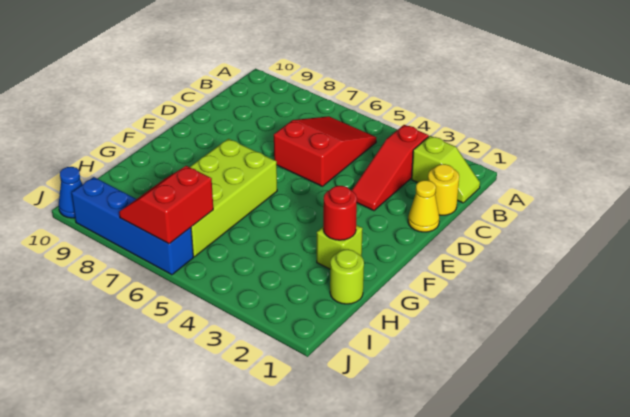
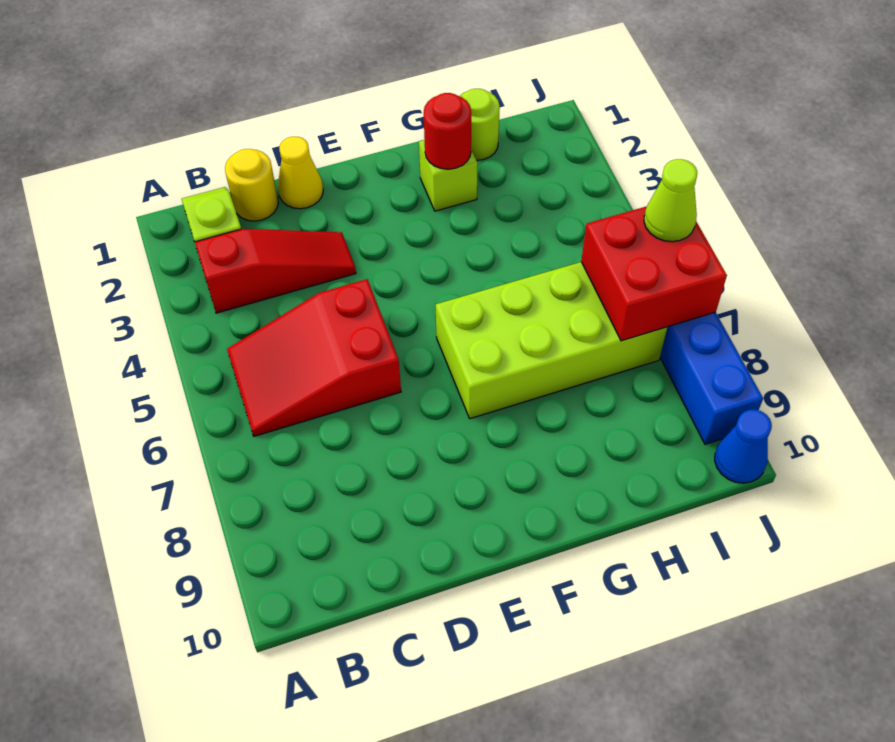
red 2x2 slope [119,166,213,244] -> red 2x2 brick [581,206,727,341]
none -> lime 1x1 cone [644,159,697,242]

